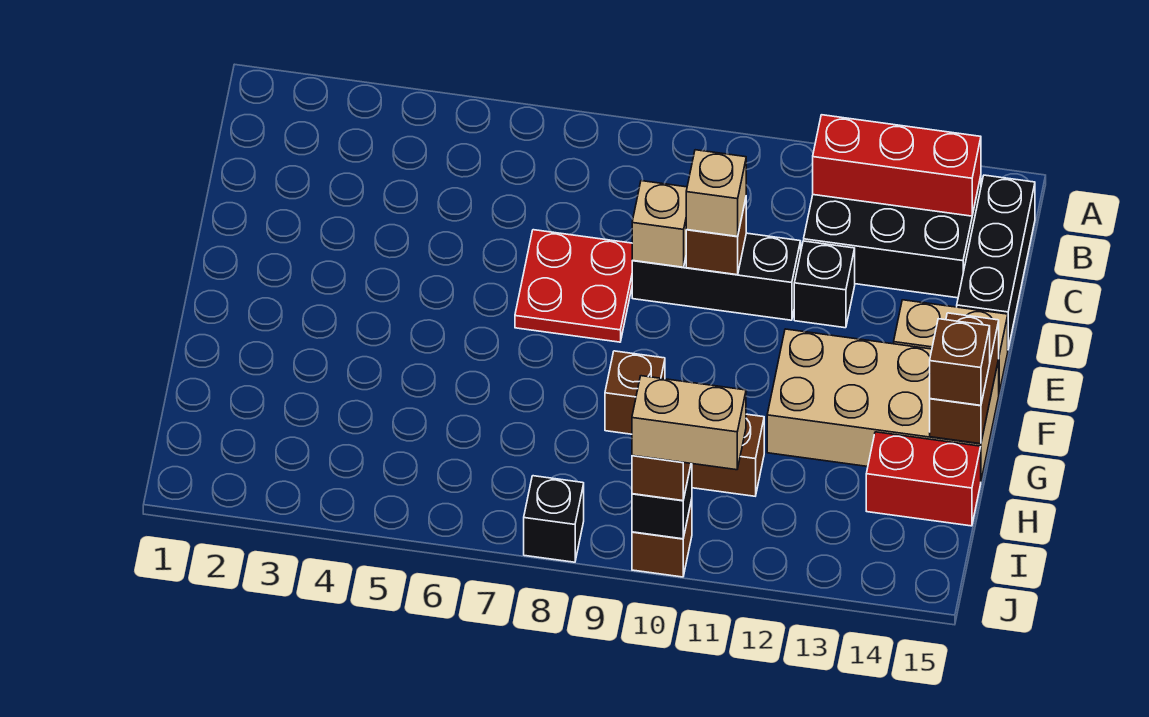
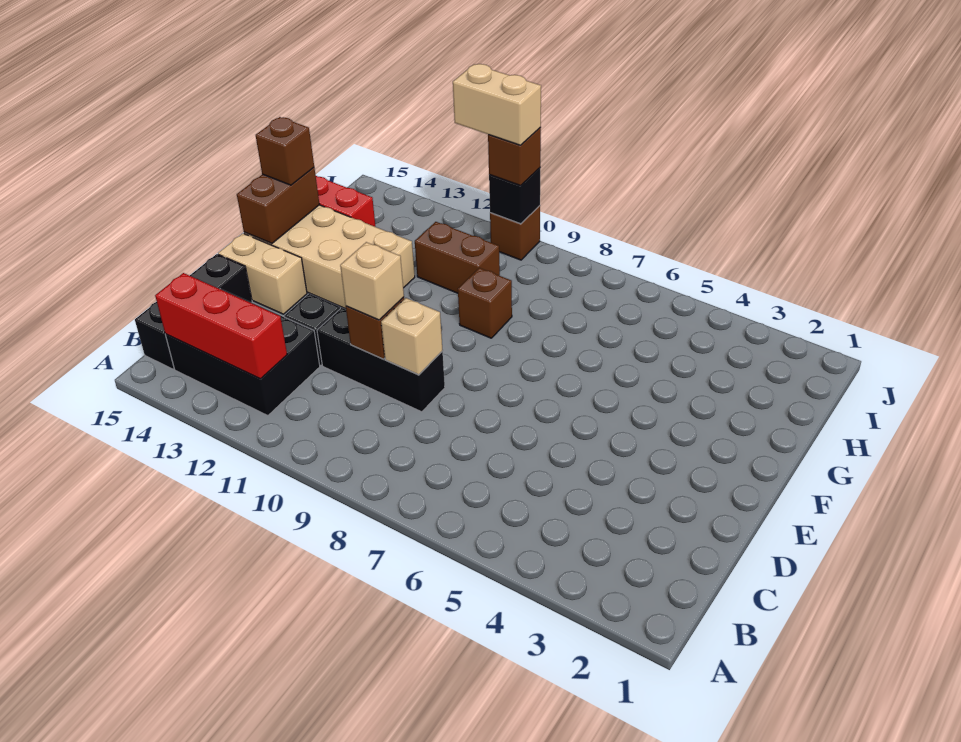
red 2x2 plate [515,230,632,342] -> none
black 1x1 brick [524,476,584,562] -> none

